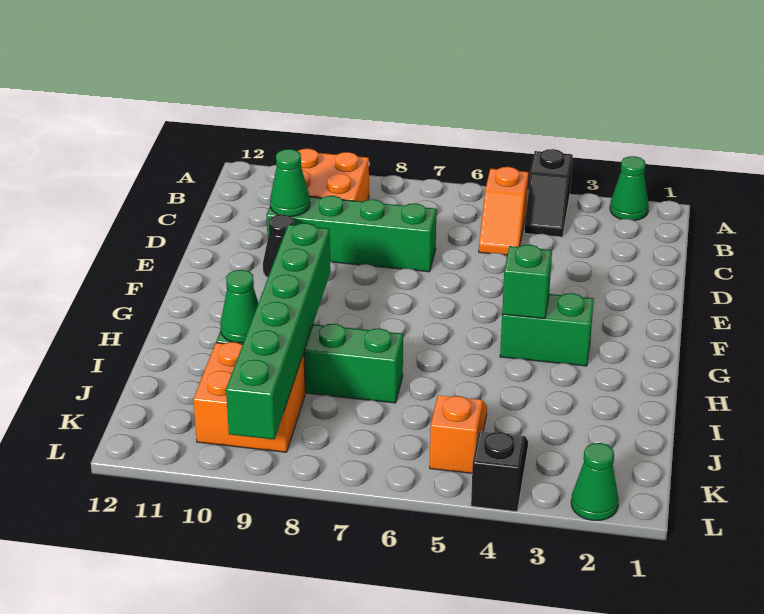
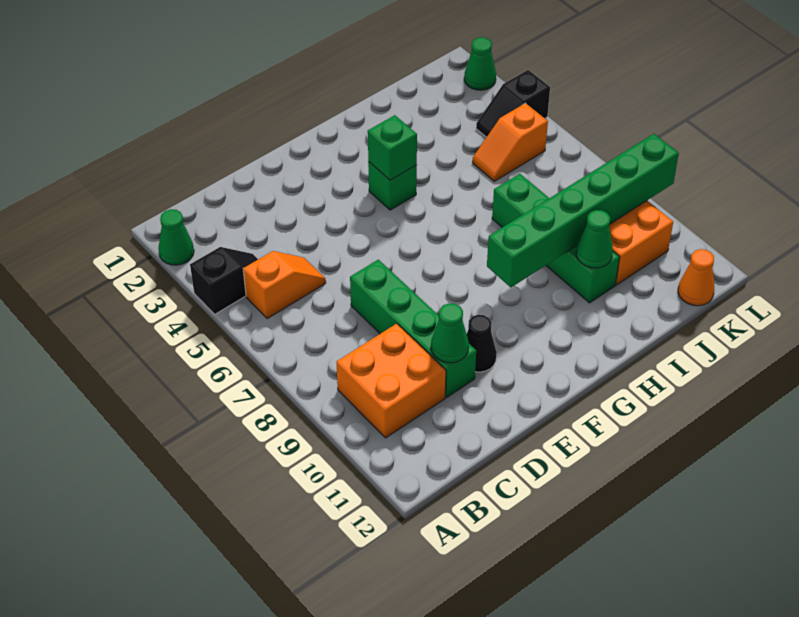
green 1x2 brick [500,293,594,366] -> green 1x1 brick [368,162,417,210]
none -> orange 1x1 cone [678,249,714,306]

